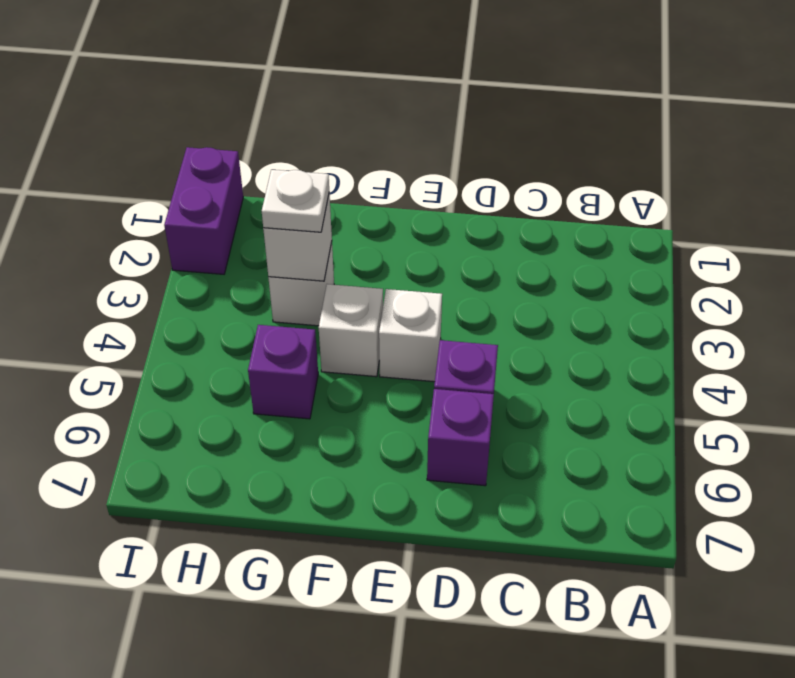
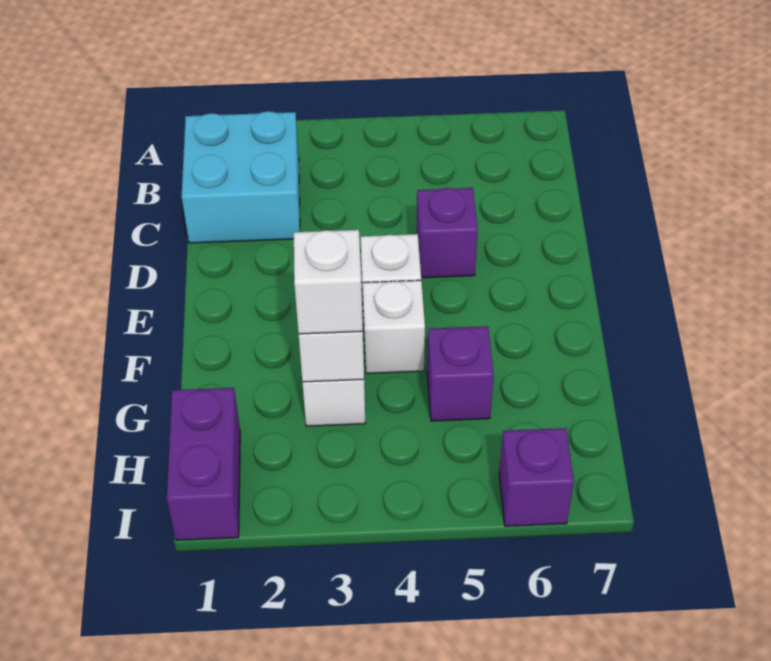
none -> cyan 2x2 brick [182,111,300,243]
purple 1x1 brick [427,389,494,486] -> purple 1x1 brick moved to [499,428,574,526]
white 1x1 plate [262,170,329,232] -> white 1x1 brick [294,230,363,334]
purple 1x2 brick [164,147,243,274] -> purple 1x2 brick turned to [167,388,240,540]

